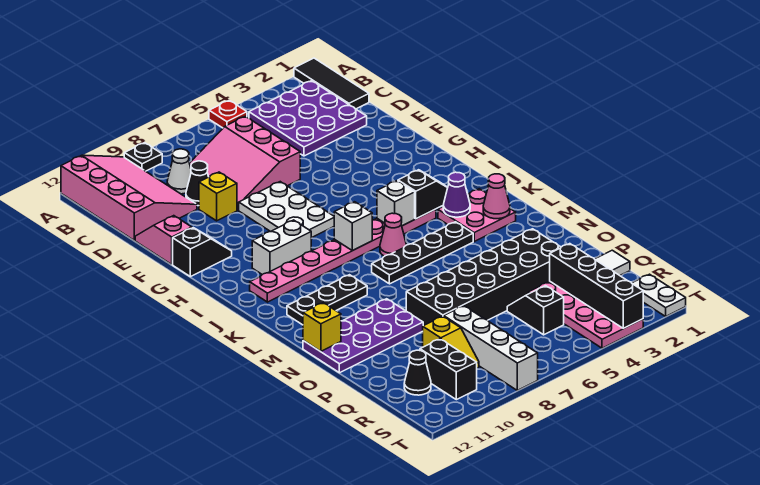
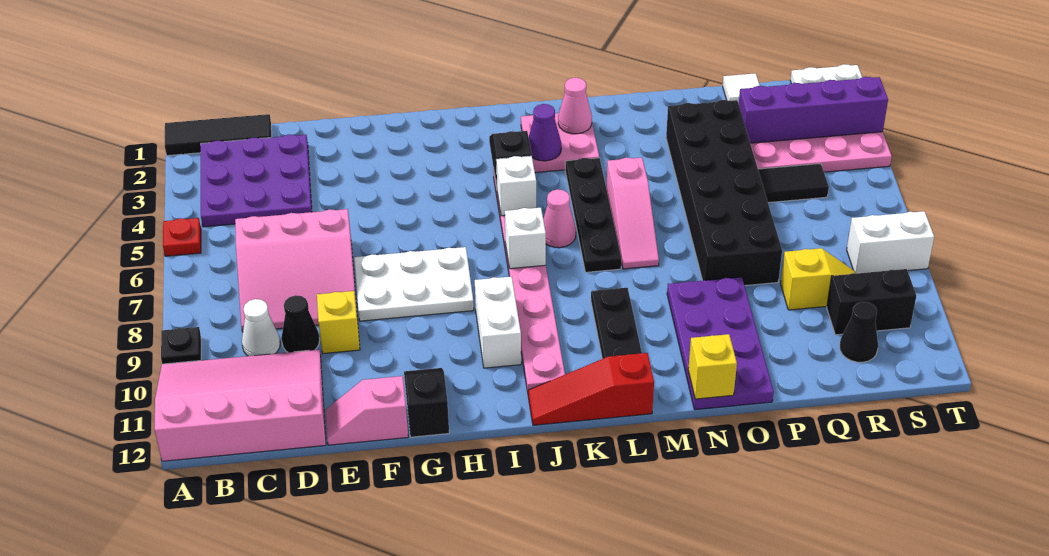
none -> red 1x3 slope [528,353,654,425]
none -> pink 1x3 slope [606,158,659,269]
black 1x4 brick [550,244,643,328] -> purple 1x4 brick [739,77,888,143]
black 1x2 slope [507,286,564,335] -> black 1x2 tile [758,163,829,203]
white 1x4 brick [444,306,538,390] -> white 1x2 brick [847,211,934,274]

